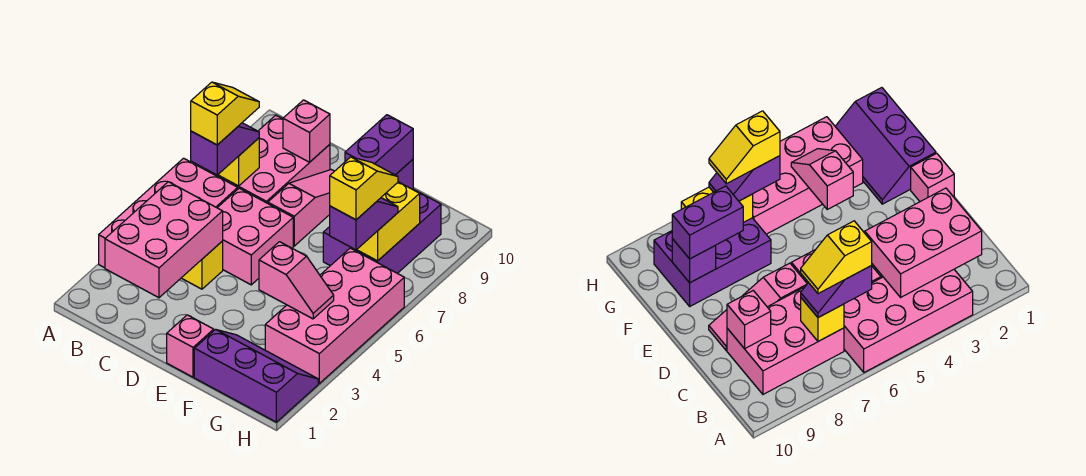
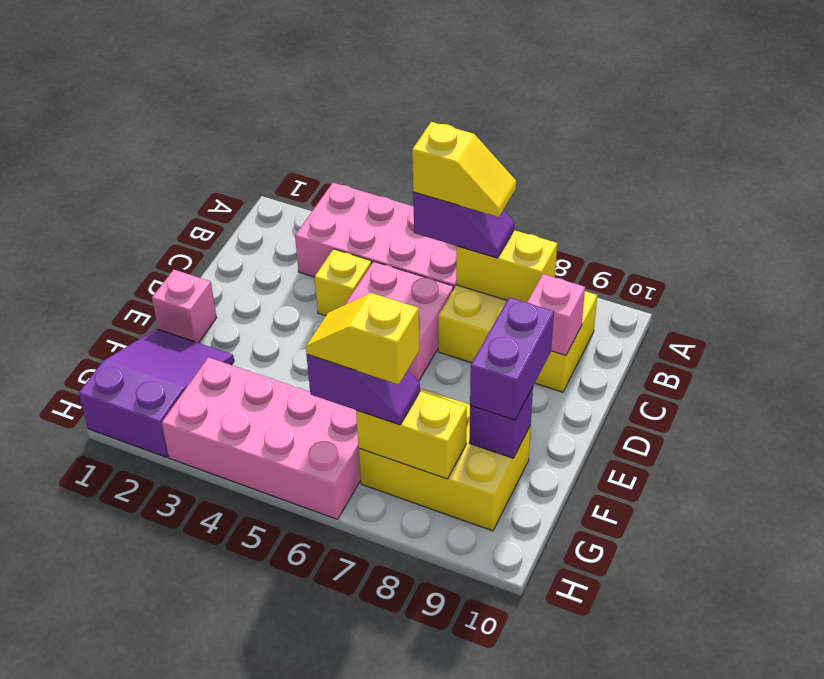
pink 2x3 brick [105,182,223,298] -> none
pink 2x3 brick [212,115,330,203] -> yellow 2x3 brick [438,285,597,392]
yellow 1x1 brick [218,138,259,186] -> yellow 1x2 brick [456,230,557,302]
pink 1x3 slope [268,170,334,246] -> none
purple 2x3 slope [194,329,318,422] -> purple 2x3 slope turned to [79,329,234,457]
pink 1x2 slope [259,242,334,319] -> none
purple 2x3 brick [323,189,441,273] -> yellow 2x3 brick [359,388,531,531]
purple 1x2 brick [345,115,413,175] -> purple 1x2 brick turned to [470,297,554,420]
yellow 1x2 slope [330,157,398,220] -> yellow 1x2 slope turned to [306,293,419,385]

